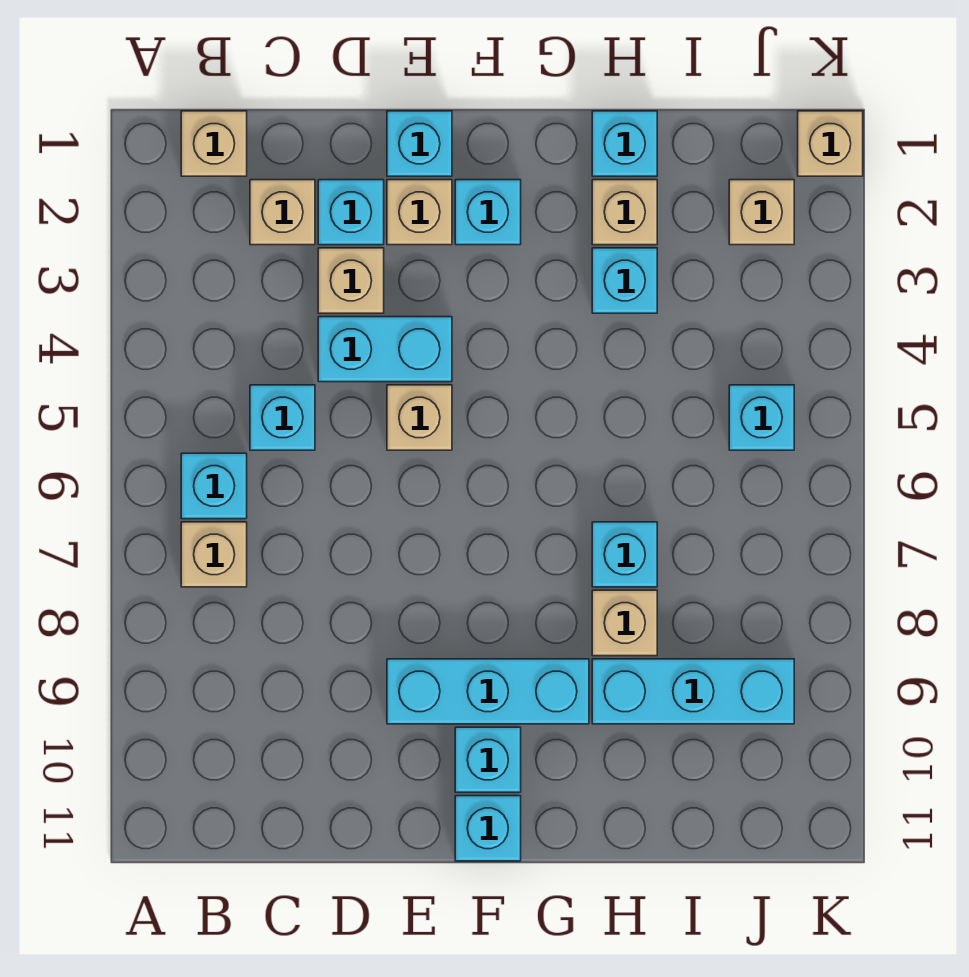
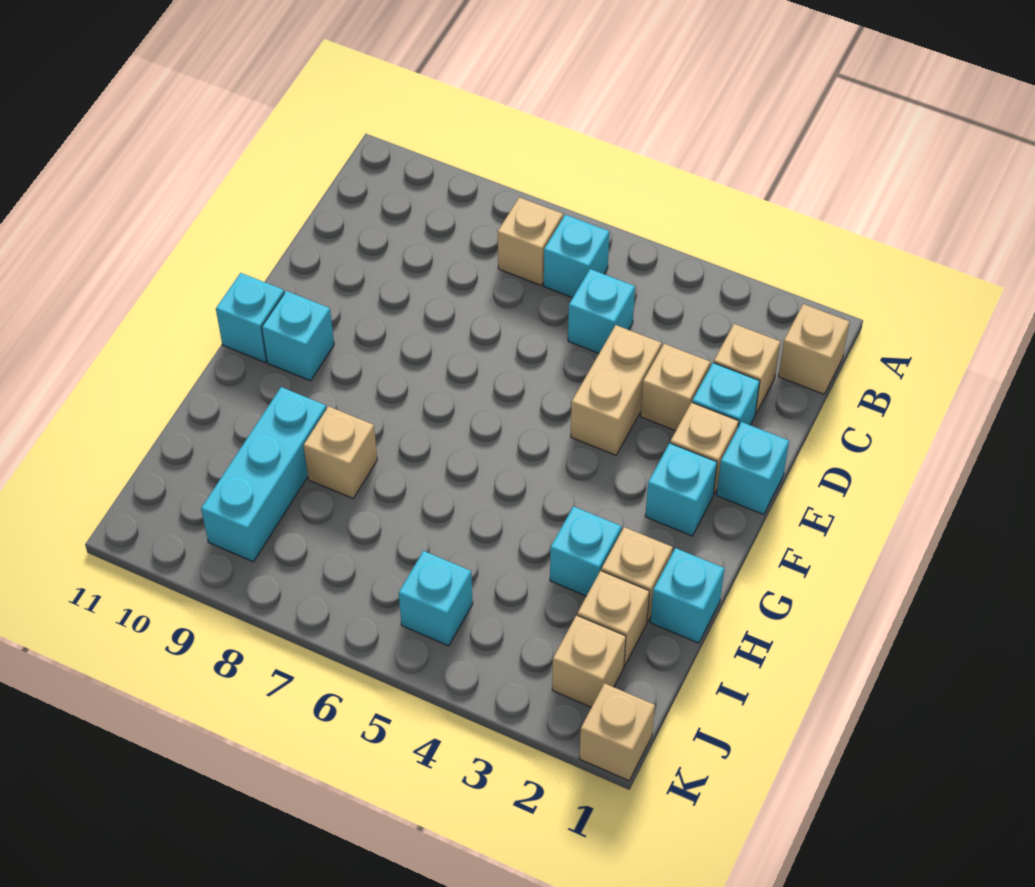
cyan 1x2 brick [318,317,452,382] -> tan 1x2 brick [571,325,662,455]
tan 1x1 brick [387,385,452,450] -> tan 1x1 brick moved to [577,571,650,666]
cyan 1x3 brick [387,659,589,724] -> none
cyan 1x1 brick [592,522,657,587] -> none

